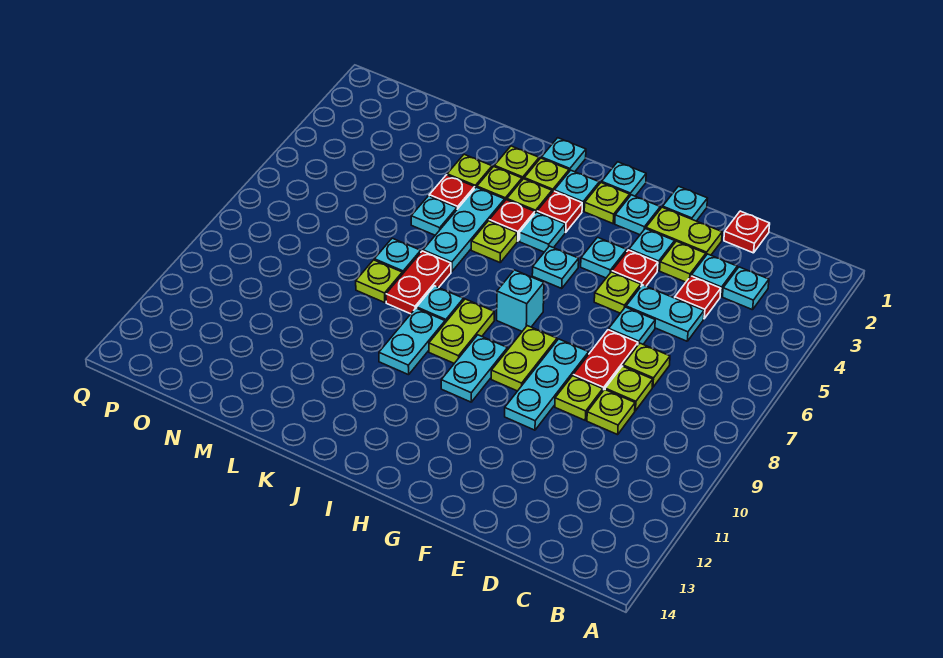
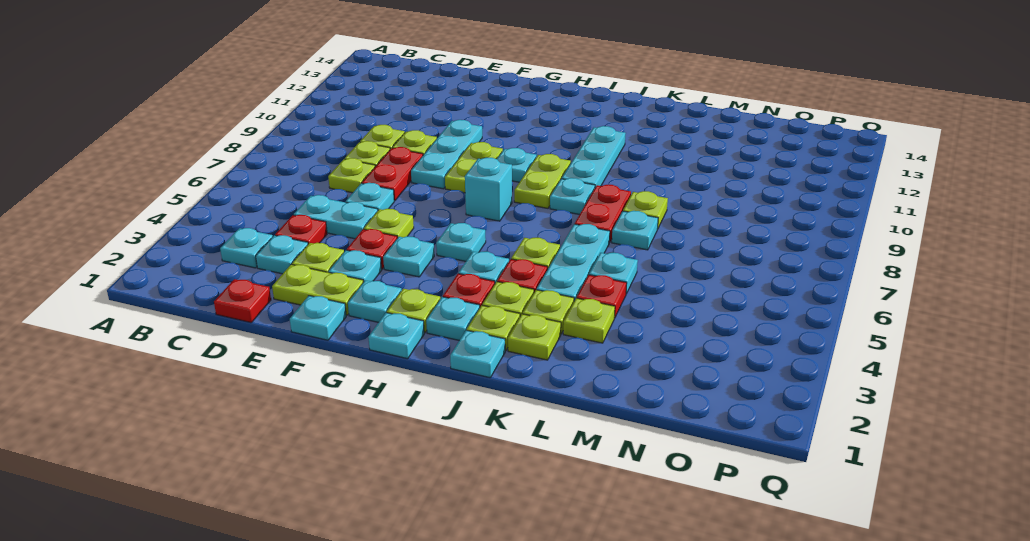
cyan 1x2 plate [441,335,507,402] -> cyan 1x1 plate [497,148,536,182]
cyan 1x2 plate [379,308,445,375] -> cyan 1x3 plate [562,126,626,187]

